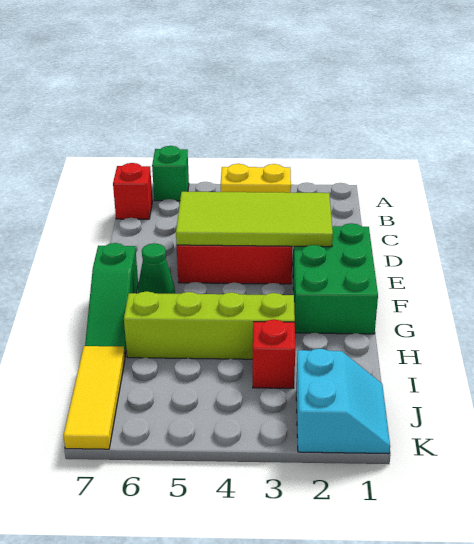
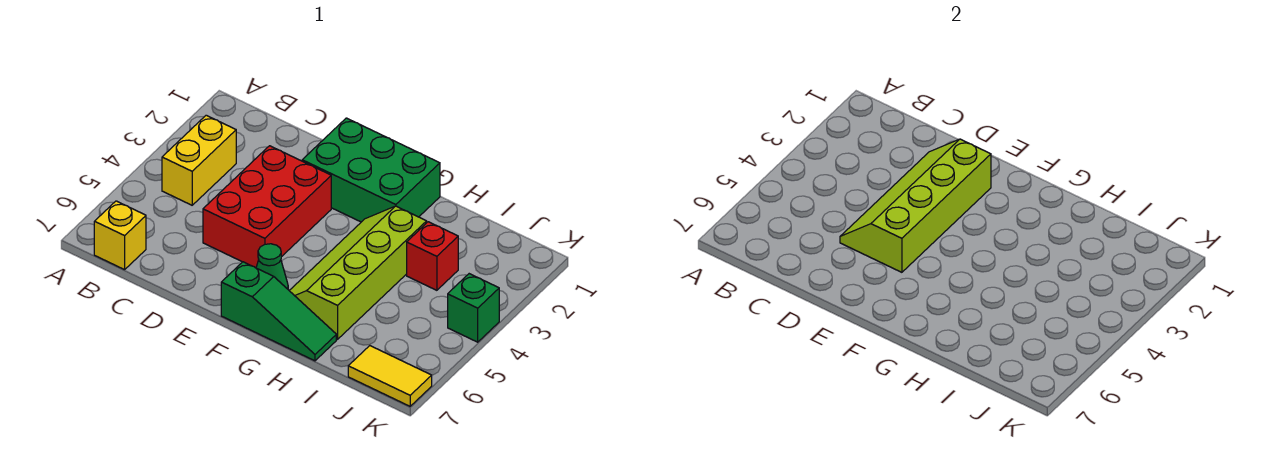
green 1x1 brick [152,146,189,201] -> green 1x1 brick moved to [448,274,499,342]
red 1x1 brick [113,163,153,219] -> yellow 1x1 brick [94,201,146,270]
lime 2x4 tile [176,192,333,247] -> lime 2x4 slope [840,139,991,272]
yellow 1x3 tile [63,346,125,449] -> yellow 1x2 tile [348,346,432,406]
cyan 2x2 slope [296,349,390,454] -> none

